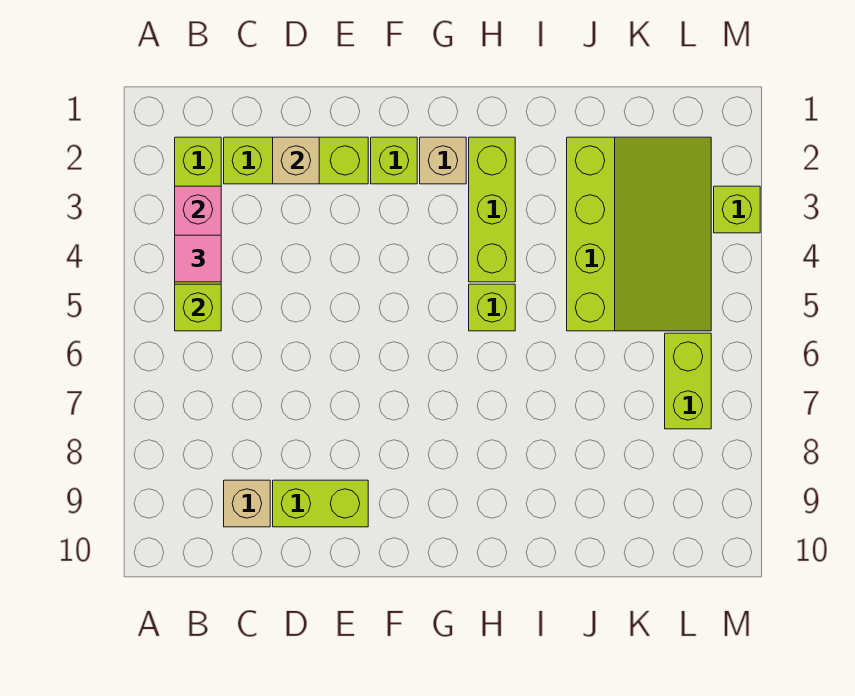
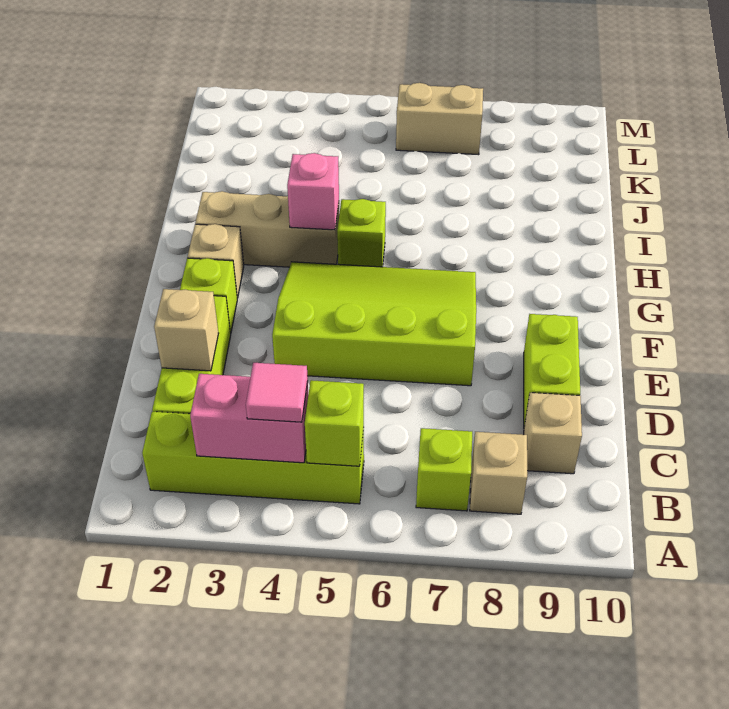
none -> tan 1x1 brick [470,432,527,514]
lime 1x3 brick [469,137,515,282] -> tan 1x3 brick [195,191,339,267]
none -> pink 1x1 brick [287,153,339,230]
lime 3x4 slope [567,137,711,331] -> lime 3x4 slope moved to [272,262,476,386]
lime 1x2 brick [665,333,711,429] -> tan 1x2 brick [396,83,483,155]
lime 1x1 brick [714,186,760,233] -> lime 1x1 brick moved to [416,428,472,511]

